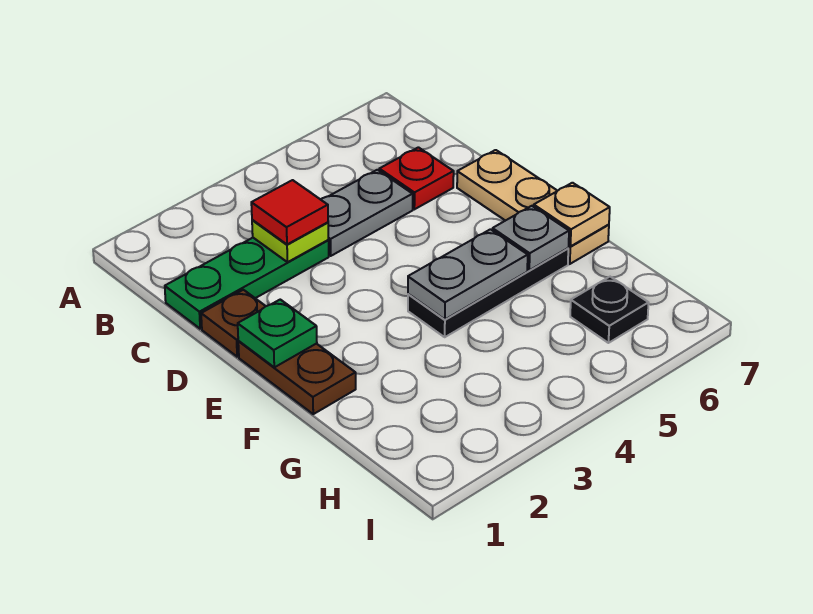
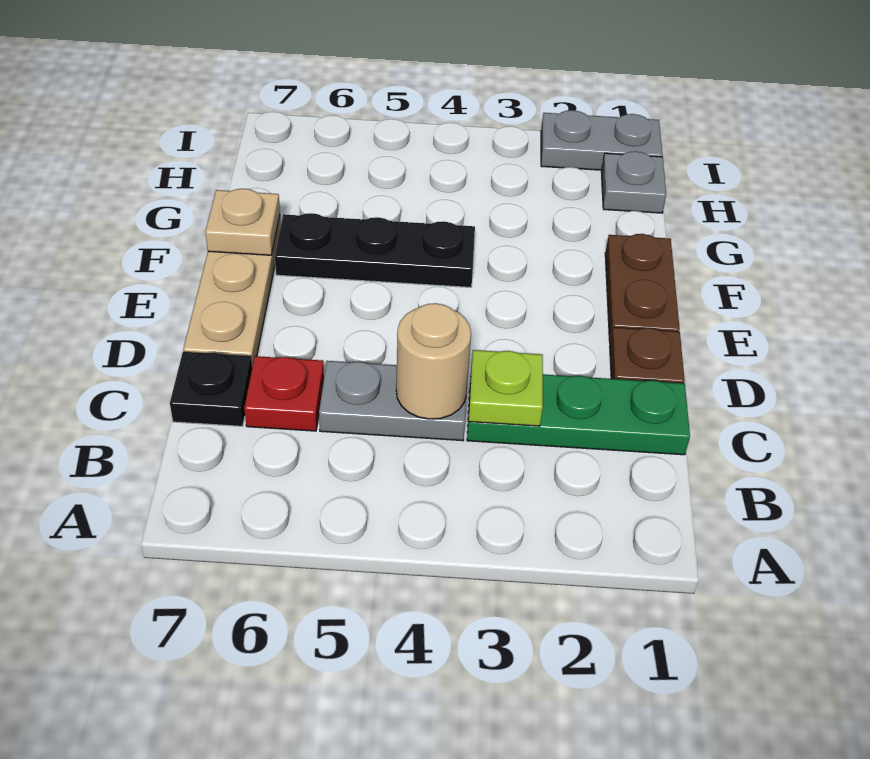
red 1x1 tile [251,180,328,244] -> none
none -> tan 1x1 round brick [396,303,471,419]
green 1x1 plate [238,300,317,367] -> none
grey 1x2 plate [408,229,528,320] -> grey 1x2 plate moved to [541,110,663,170]
grey 1x1 plate [492,206,569,270] -> grey 1x1 plate moved to [601,151,666,213]
black 1x1 plate [570,277,649,343] -> black 1x1 plate moved to [170,352,252,426]

